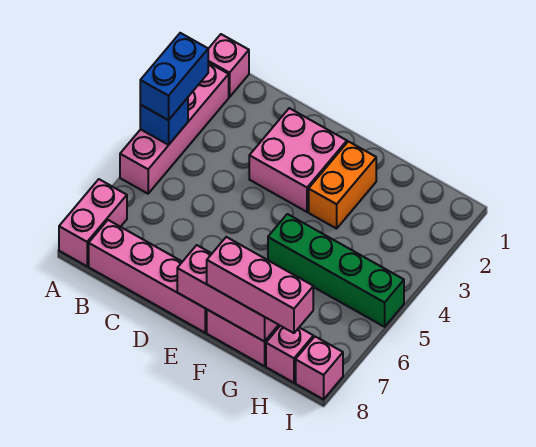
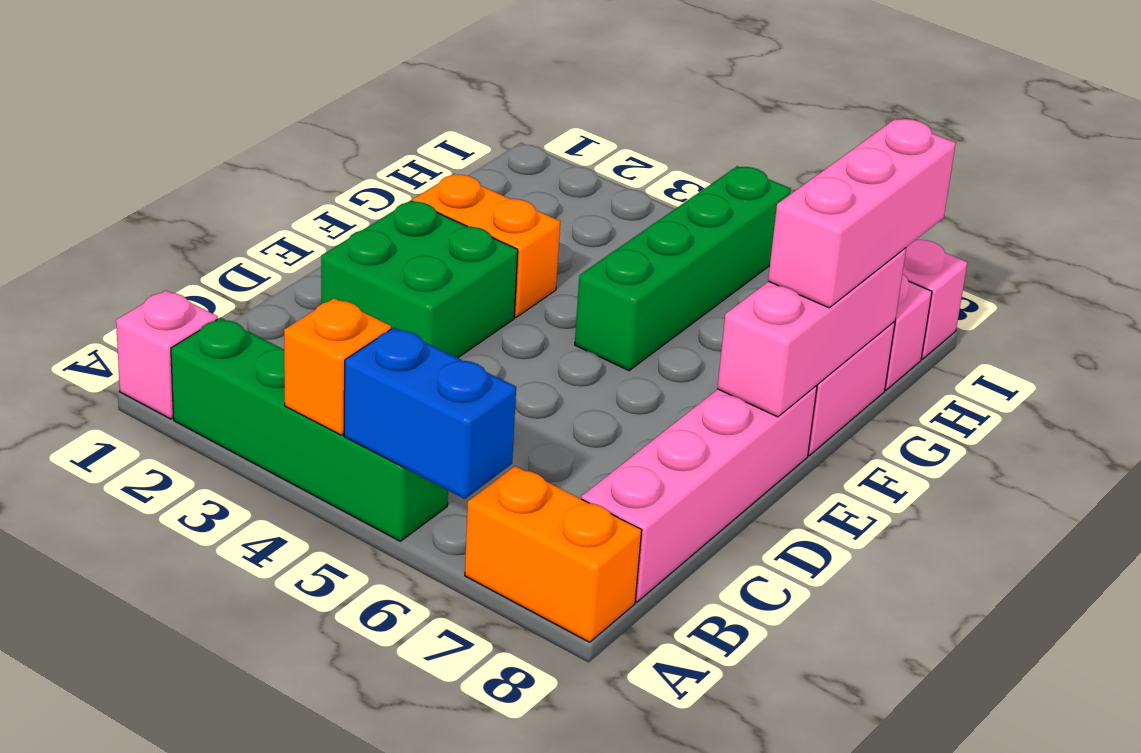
pink 1x4 brick [120,63,229,194] -> green 1x4 brick [171,318,448,541]
blue 1x2 brick [140,33,208,120] -> blue 1x2 brick moved to [344,327,516,499]
blue 1x1 brick [140,98,188,145] -> orange 1x1 brick [284,298,391,435]
pink 1x2 brick [59,179,127,266] -> orange 1x2 brick [465,466,642,642]
pink 2x2 brick [249,108,347,212] -> green 2x2 brick [321,201,518,358]

